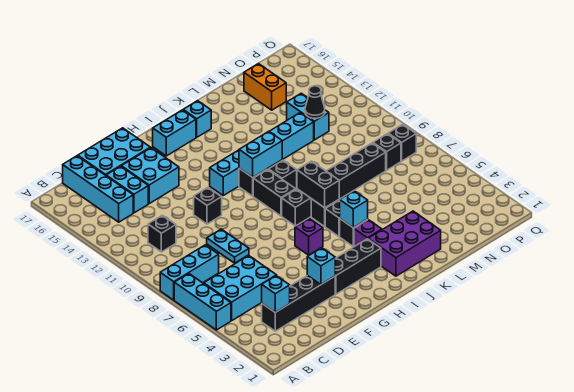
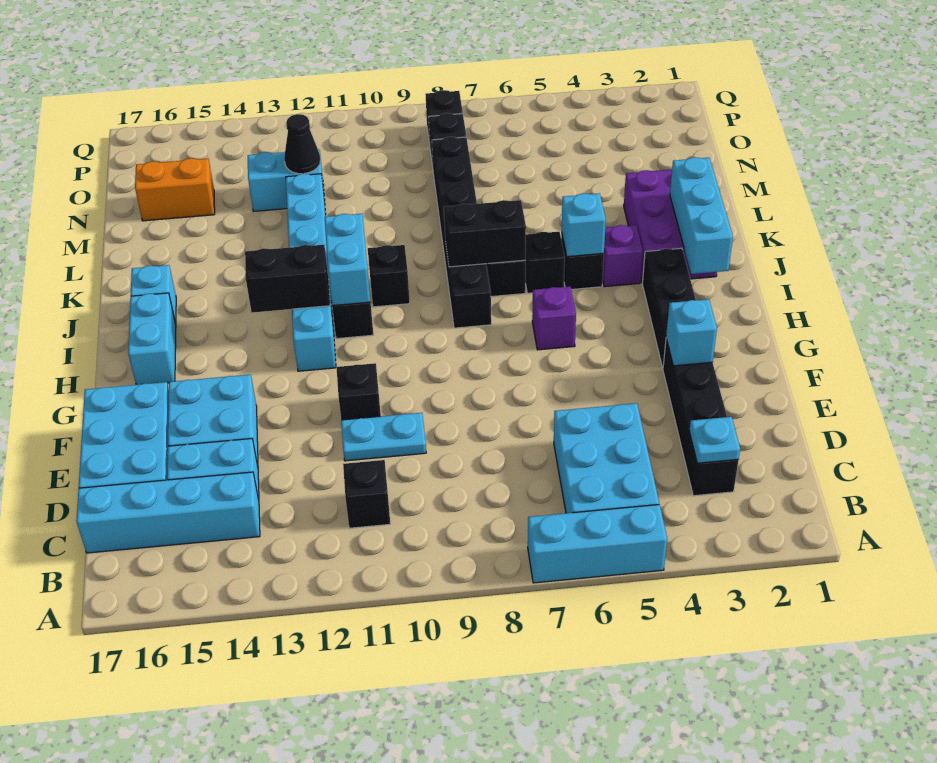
cyan 1x3 brick [160,245,219,300] -> cyan 1x3 brick moved to [670,157,733,274]
cyan 1x1 brick [262,276,290,312] -> cyan 1x1 plate [689,417,740,463]
cyan 1x2 plate [207,229,249,263] -> cyan 1x2 plate moved to [341,413,426,461]
black 1x2 brick [253,170,296,216] -> black 1x2 brick moved to [245,245,330,313]

